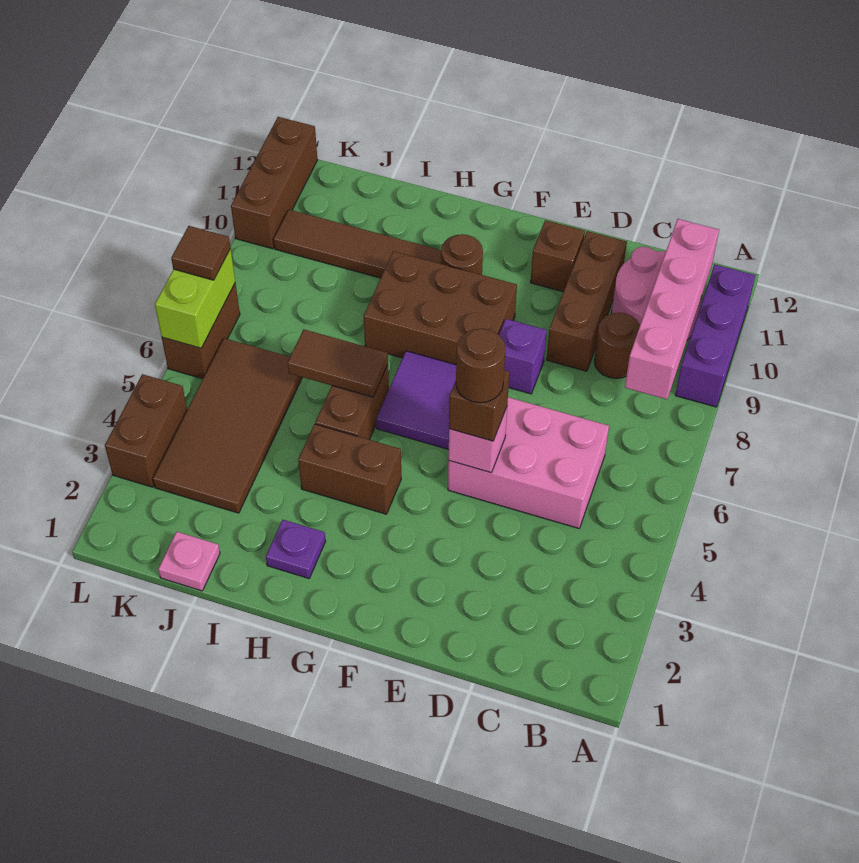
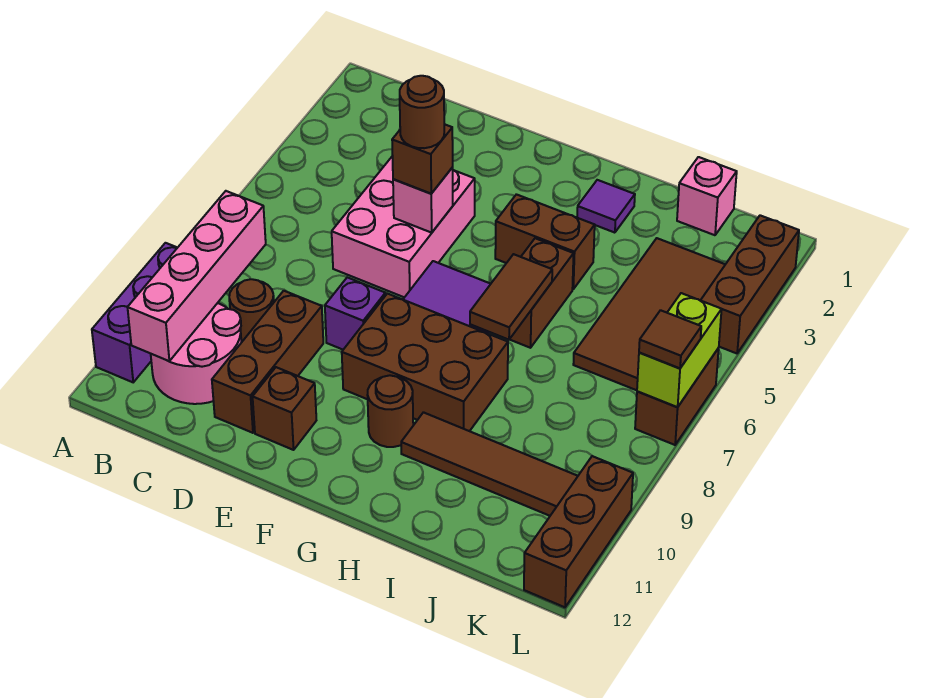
pink 2x3 brick [448,397,609,528] -> pink 2x3 brick turned to [332,156,475,297]
purple 1x1 plate [266,520,326,578] -> purple 1x1 tile [577,180,635,233]
brown 1x2 tile [288,329,388,397] -> brown 1x2 tile turned to [470,254,552,340]
pink 1x1 plate [158,532,220,591] -> pink 1x1 brick [677,157,737,235]
brown 1x2 brick [105,374,187,487] -> brown 1x3 brick [700,215,799,353]

